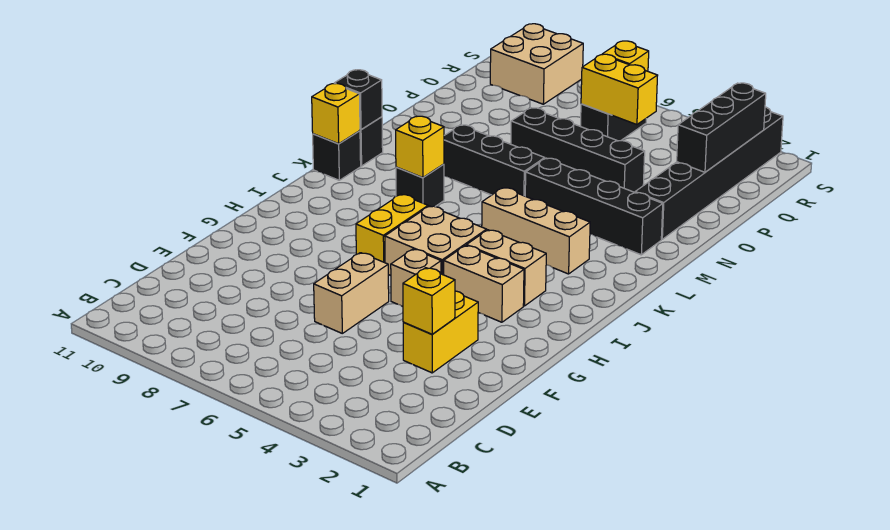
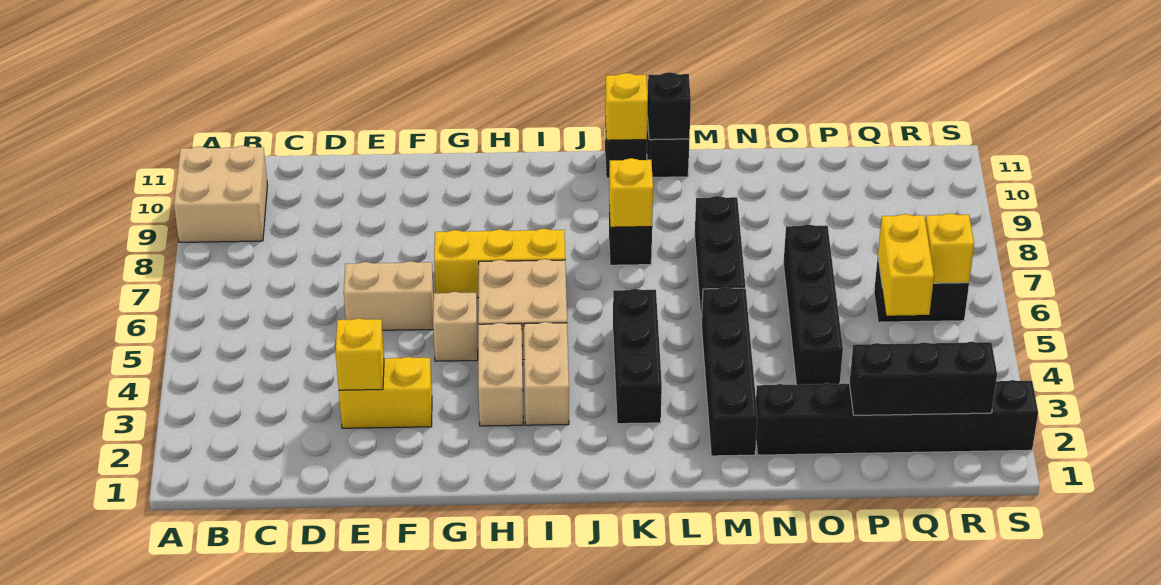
yellow 1x2 brick [356,194,428,263] -> yellow 1x3 brick [434,229,565,298]
tan 1x3 brick [482,188,590,274] -> black 1x3 brick [613,289,662,424]
tan 2x2 brick [490,24,583,104] -> tan 2x2 brick moved to [174,146,268,242]

